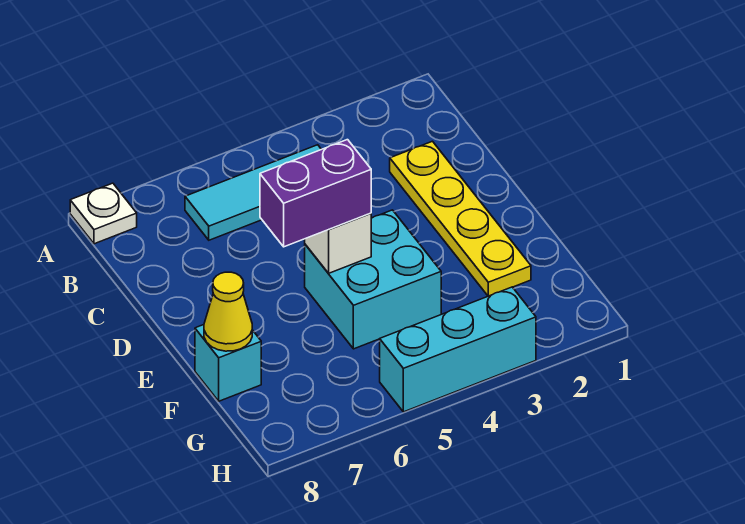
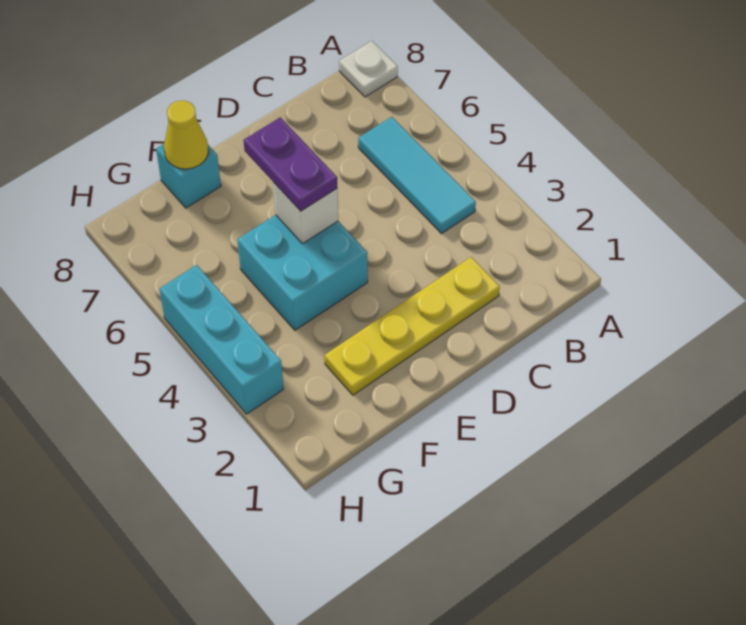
purple 1x2 brick [260,140,371,247] -> purple 1x2 plate [244,117,337,211]

